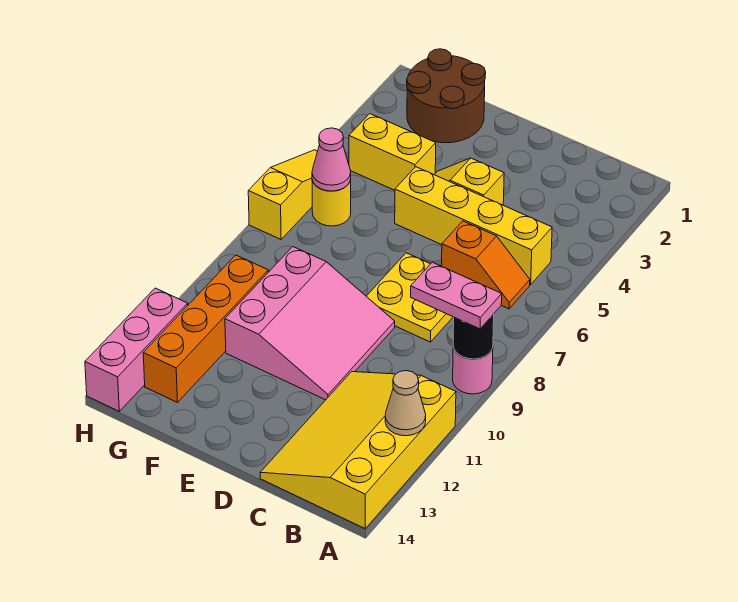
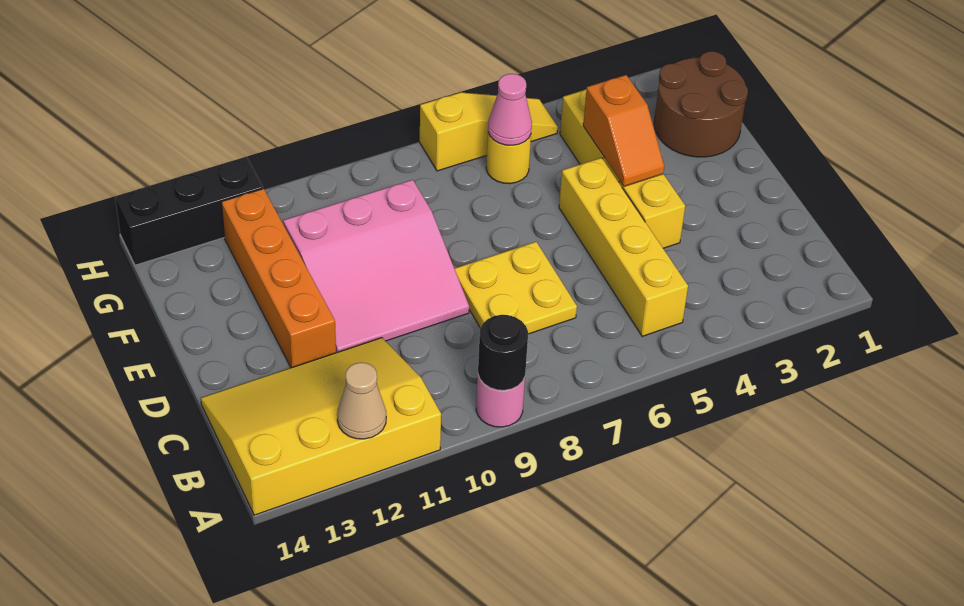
pink 1x2 plate [411,262,502,329] -> none
orange 1x2 slope [442,221,530,309] -> orange 1x2 slope moved to [583,75,664,186]
orange 1x4 brick [143,255,268,402] -> orange 1x4 brick turned to [222,189,336,368]
pink 1x3 brick [85,288,188,411] -> black 1x3 brick [115,157,263,265]

